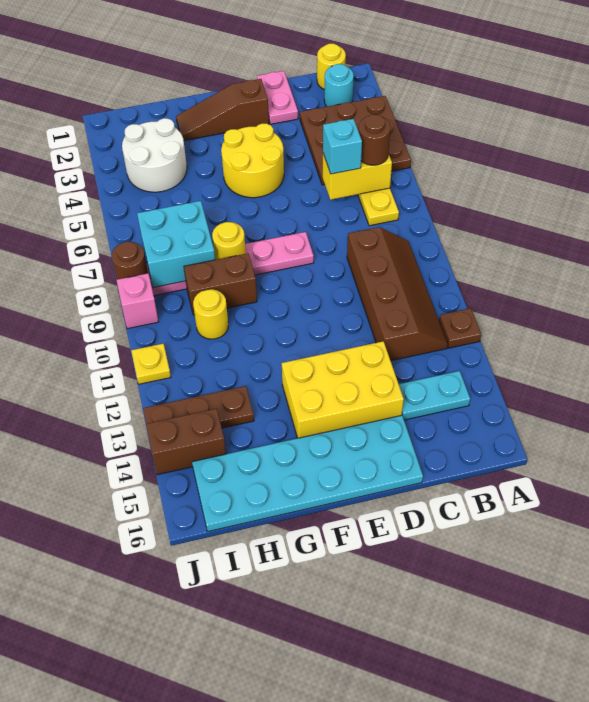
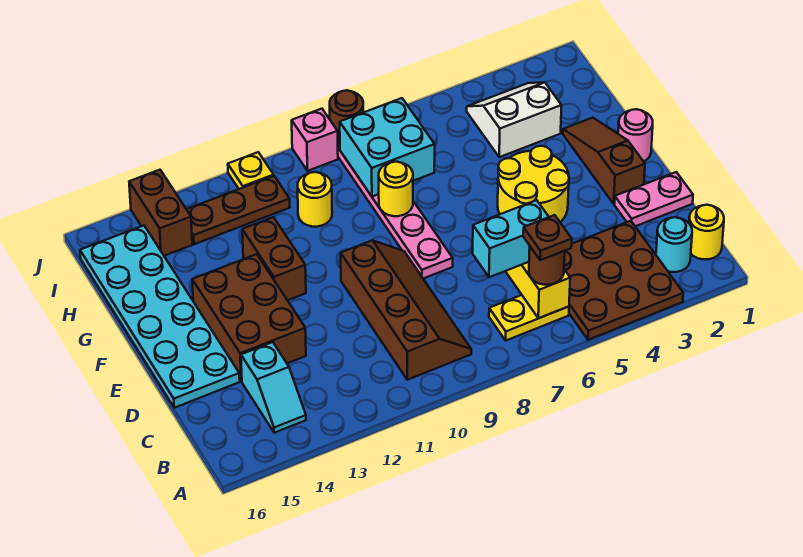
brown 1x1 plate [439,308,481,348] -> brown 1x1 plate moved to [523,215,572,260]
brown 2x4 slope [347,227,448,361] -> brown 2x4 slope turned to [341,240,471,380]
cyan 1x2 plate [399,371,470,420] -> cyan 1x2 slope [241,342,306,433]
cyan 1x1 brick [323,119,362,174] -> cyan 1x2 brick [473,200,549,277]
yellow 2x3 brick [282,341,404,438] -> brown 2x3 brick [192,254,306,381]
none -> pink 1x1 round brick [618,109,653,161]
brown 1x2 brick [184,253,257,315] -> brown 1x2 brick moved to [242,217,306,300]
white 2x2 round brick [122,118,187,192] -> white 2x2 slope [467,82,562,157]
brown 1x3 plate [143,386,254,428] -> brown 1x3 plate turned to [186,176,290,244]

